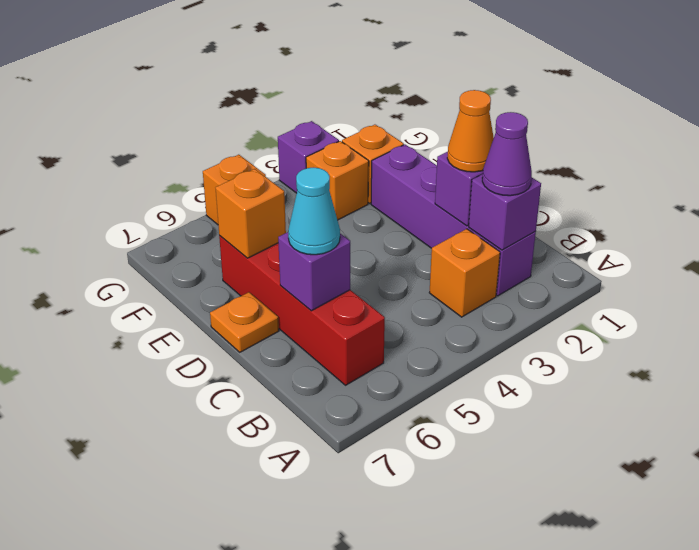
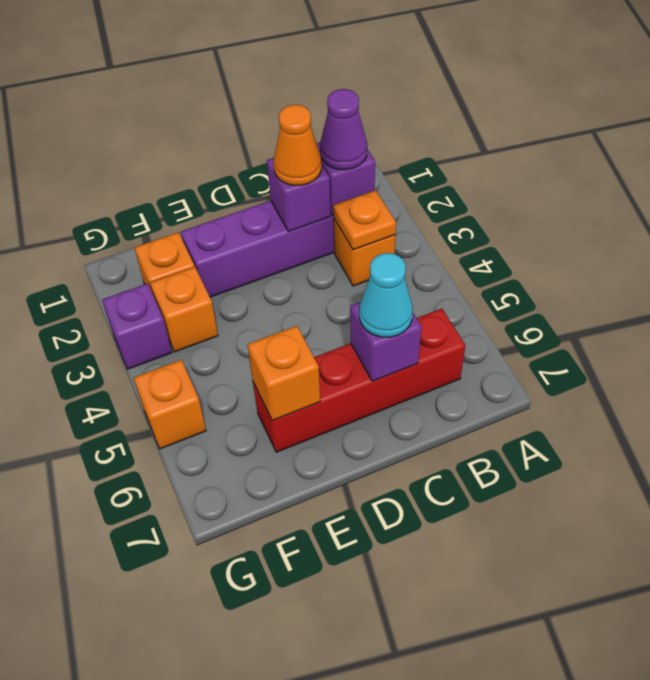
orange 1x1 plate [210,292,279,352] -> orange 1x1 plate moved to [333,190,396,250]

